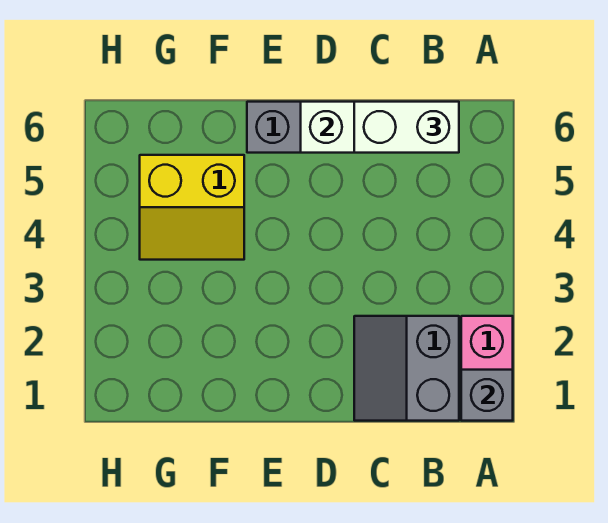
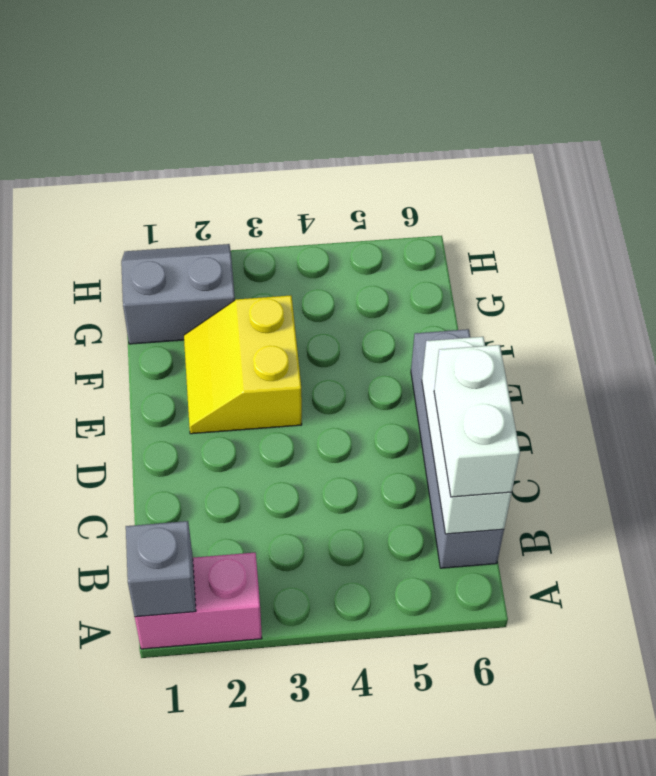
grey 2x2 slope [354,316,459,421] -> grey 2x2 slope moved to [121,244,235,344]
yellow 2x2 slope [140,155,244,260] -> yellow 2x2 slope moved to [184,295,302,434]

